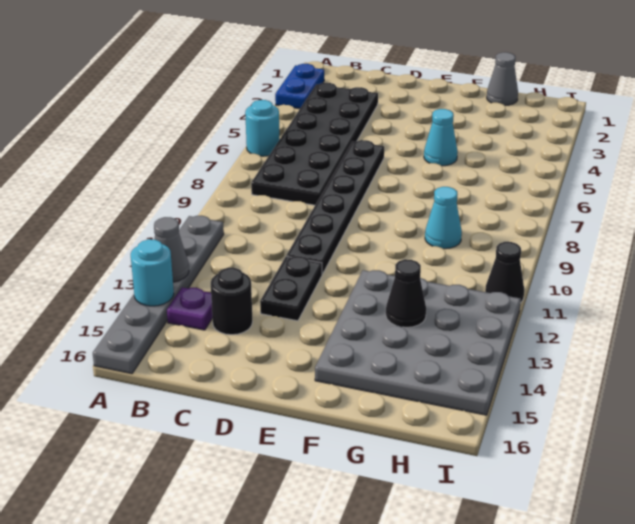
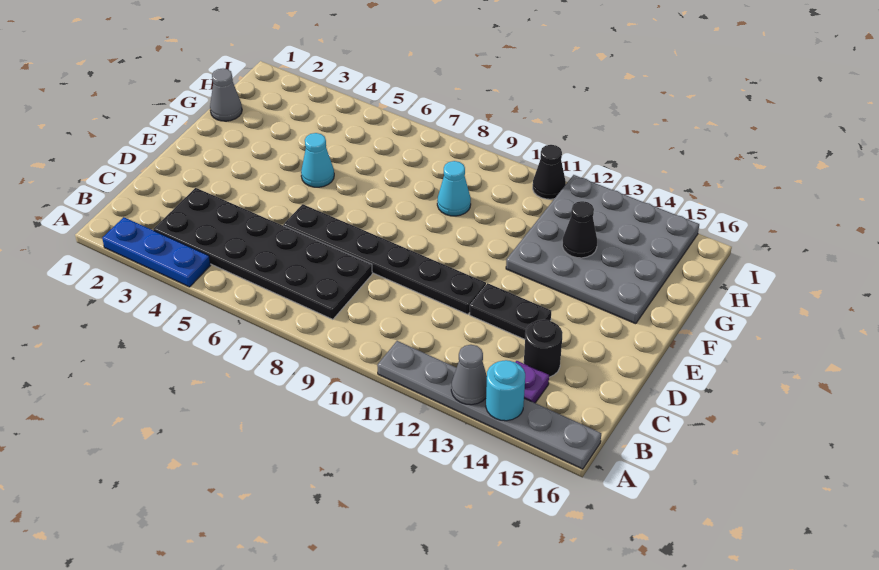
blue 1x2 plate [275,64,324,109] -> blue 1x3 plate [102,217,210,287]
cyan 1x1 round brick [245,100,280,156] -> none

